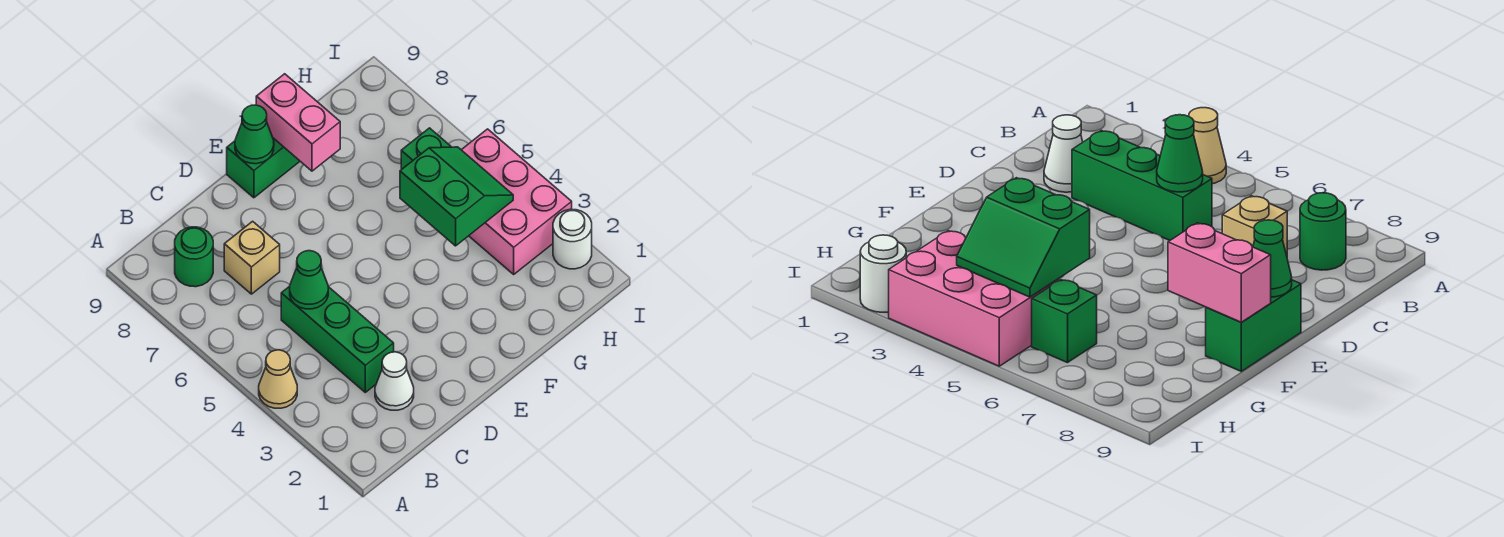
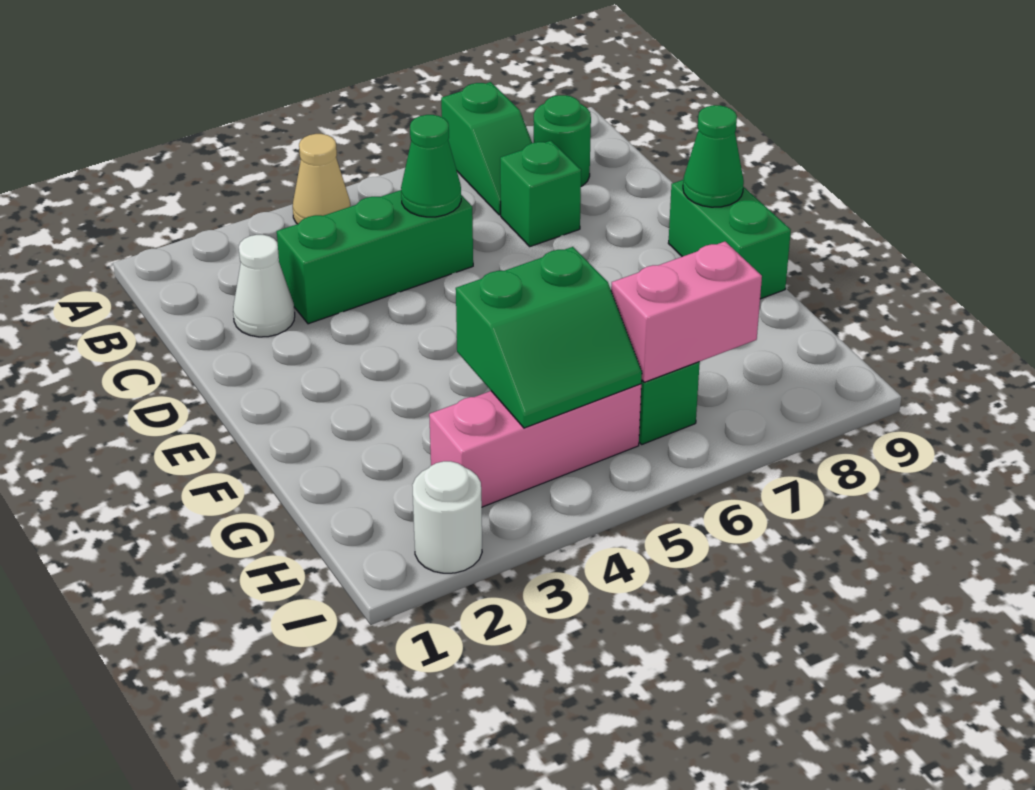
none -> green 1x2 slope [441,82,532,215]
tan 1x1 brick [224,221,280,294] -> green 1x1 brick [500,141,581,247]
pink 1x2 brick [256,74,340,171] -> pink 1x2 brick moved to [611,242,762,382]
pink 2x3 brick [462,129,572,274] -> pink 1x3 brick [429,384,641,507]

